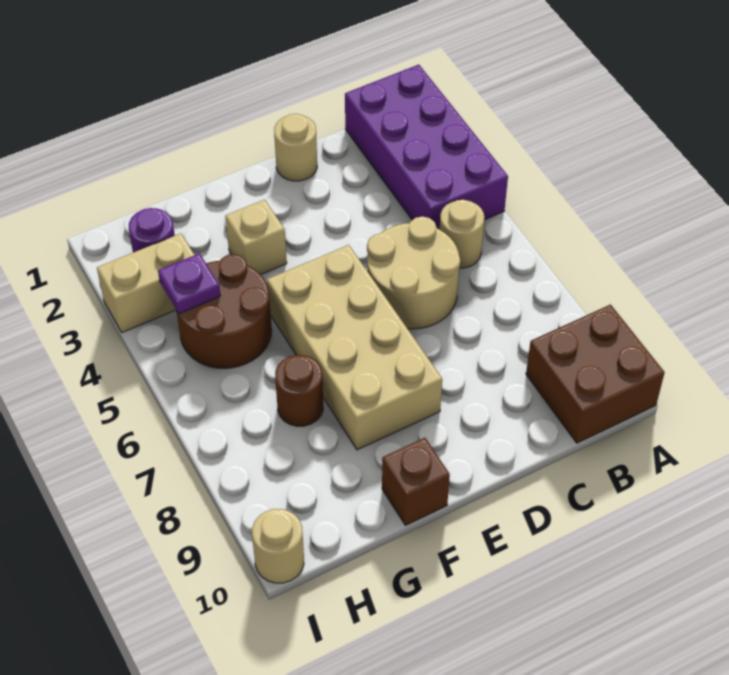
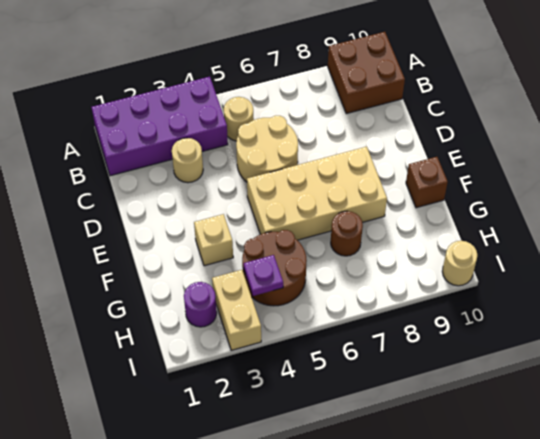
tan 1x1 round brick [274,114,317,181] -> tan 1x1 round brick moved to [172,138,203,183]

